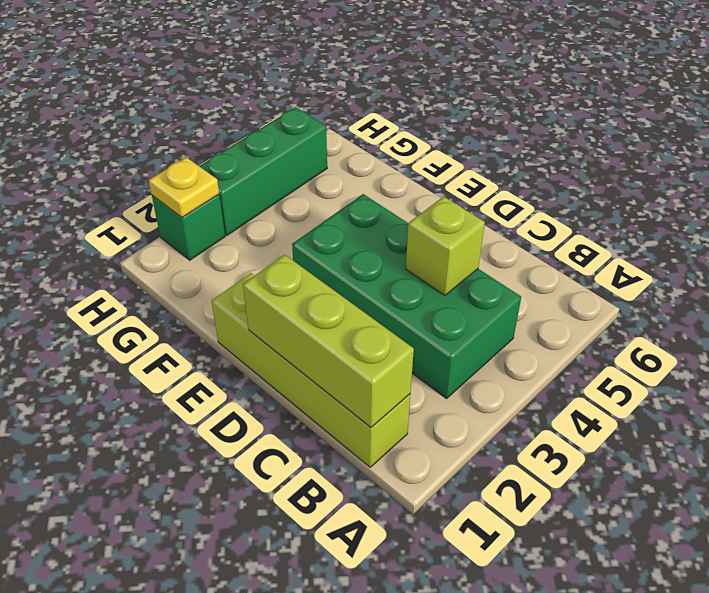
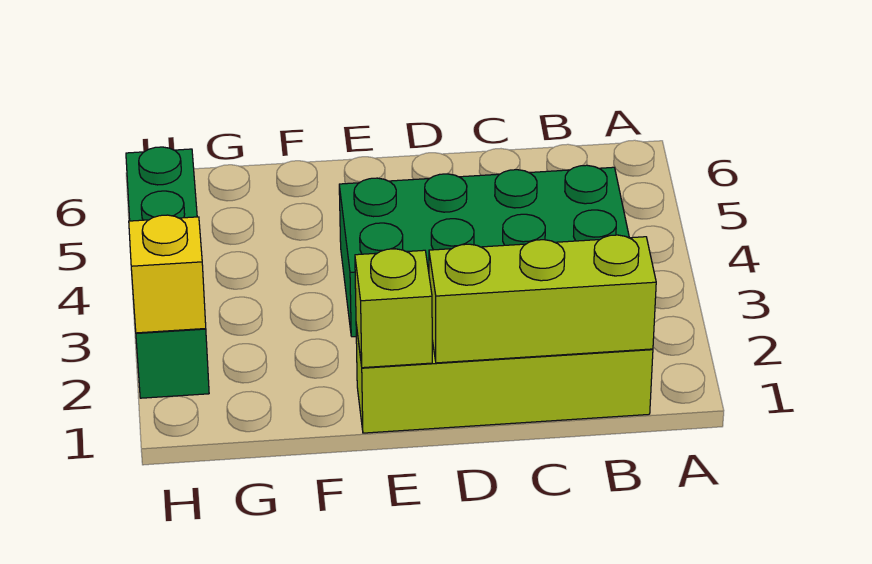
lime 1x1 brick [406,197,485,295] -> lime 1x1 brick moved to [355,249,432,368]
yellow 1x1 plate [149,157,219,217] -> yellow 1x1 brick [129,215,206,333]

